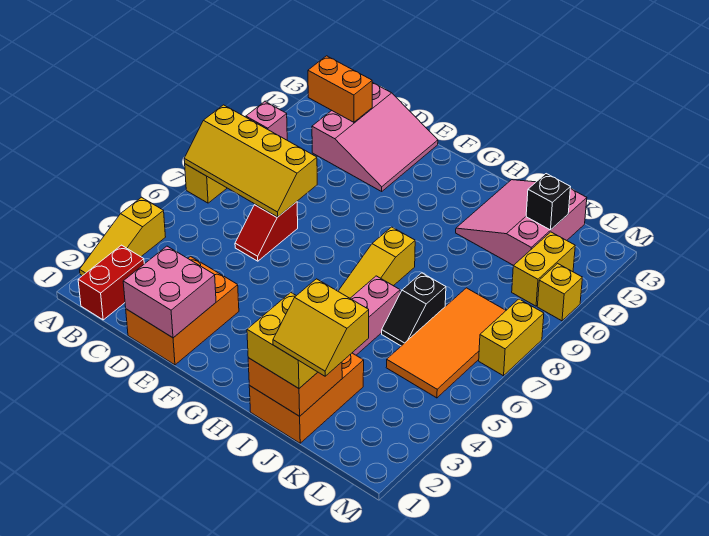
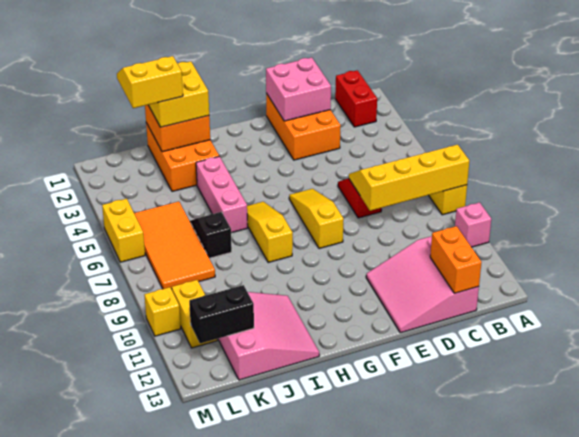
yellow 1x3 slope [80,197,165,276] -> yellow 1x3 slope moved to [289,189,344,249]
orange 1x2 brick [308,56,372,122] -> orange 1x2 brick turned to [430,226,481,293]
black 1x1 brick [526,174,570,230] -> black 1x2 brick [189,285,254,344]
yellow 1x2 brick [479,299,544,376] -> yellow 1x2 brick moved to [102,198,145,262]

